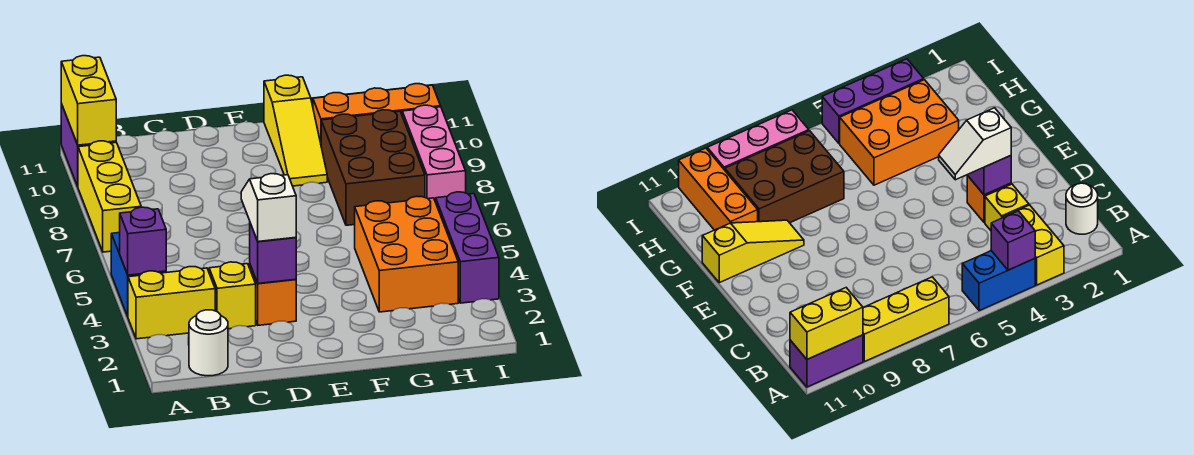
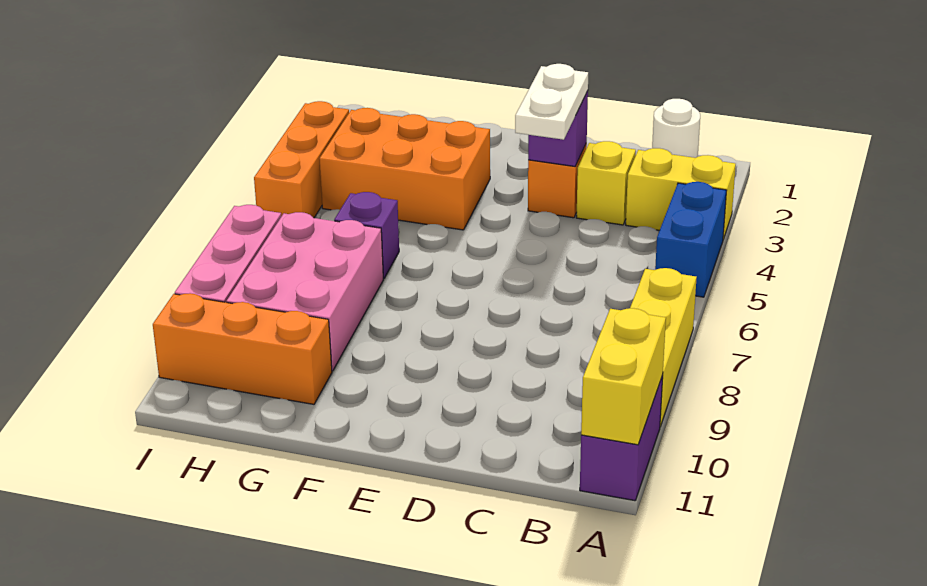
purple 1x1 brick [120,207,166,275] -> purple 1x1 brick moved to [334,192,399,279]
white 1x2 slope [241,174,296,242] -> white 1x2 plate [515,64,588,140]
yellow 1x3 slope [264,75,327,186] -> none
orange 2x3 brick [355,196,458,312] -> orange 2x3 brick turned to [319,108,490,230]
brown 2x3 brick [321,110,425,225] -> pink 2x3 brick [226,212,383,371]
purple 1x3 brick [436,192,499,303] -> orange 1x3 brick [254,101,349,218]

